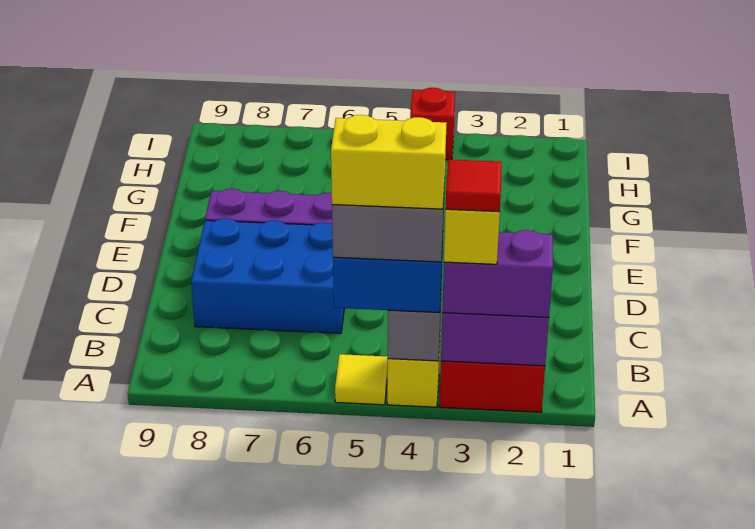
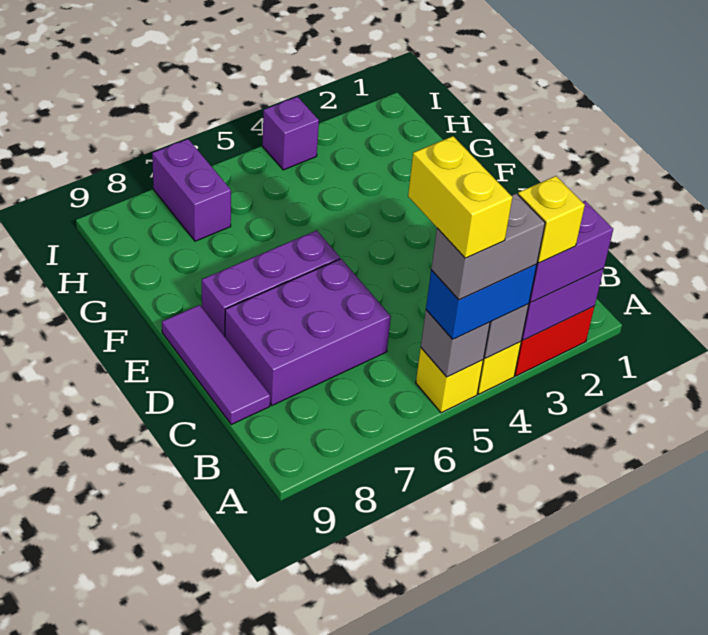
red 1x1 tile [446,159,502,212] -> none
yellow 1x2 brick [331,115,447,209] -> yellow 1x2 brick turned to [408,136,513,258]
yellow 1x1 tile [335,354,388,405] -> yellow 1x1 brick [416,348,483,413]
none -> grey 1x1 brick [421,310,490,377]
blue 2x3 brick [191,218,344,333] -> purple 2x3 brick [225,259,391,405]
none -> purple 1x3 tile [162,305,270,424]
none -> purple 1x2 brick [152,139,231,241]
red 1x1 brick [410,88,455,160] -> purple 1x1 brick [263,97,319,170]

